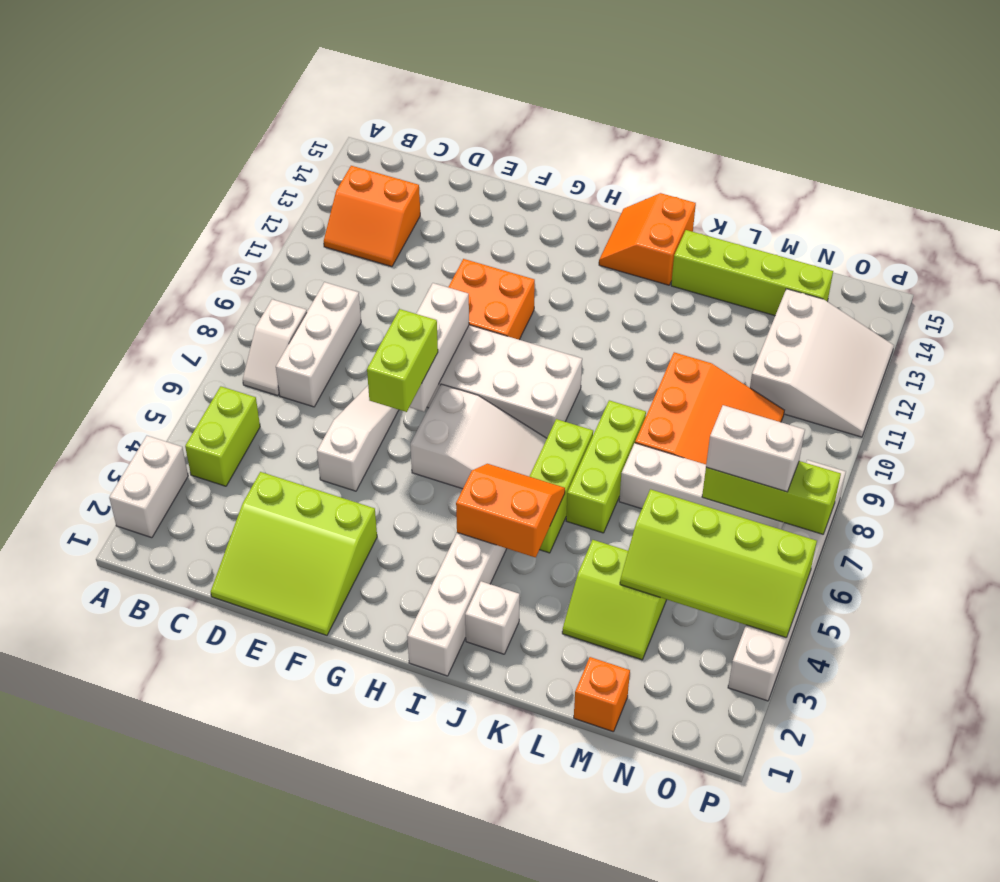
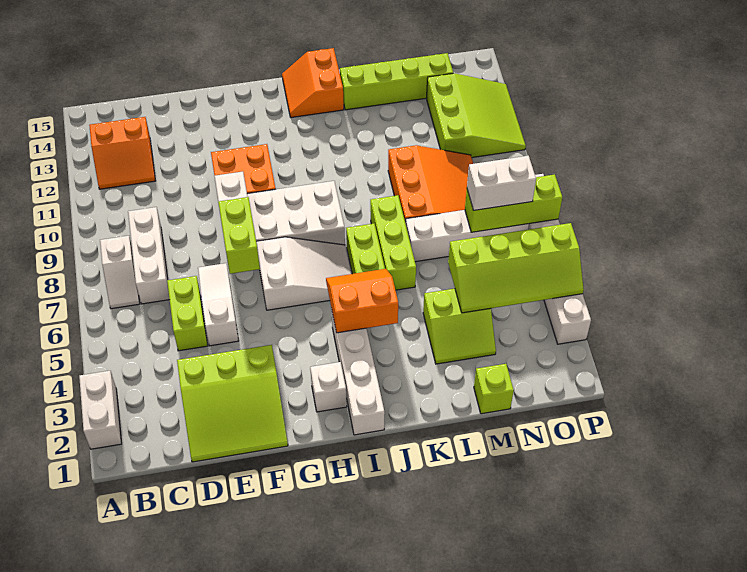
lime 1x2 brick [185,386,260,486] -> lime 1x2 brick moved to [167,276,208,351]
white 1x1 brick [465,581,520,654] -> white 1x1 brick moved to [310,362,347,412]
orange 1x1 brick [574,657,630,732] -> lime 1x1 brick [474,364,514,414]
white 3x3 slope [750,289,894,437] -> lime 3x3 slope [427,73,526,158]

